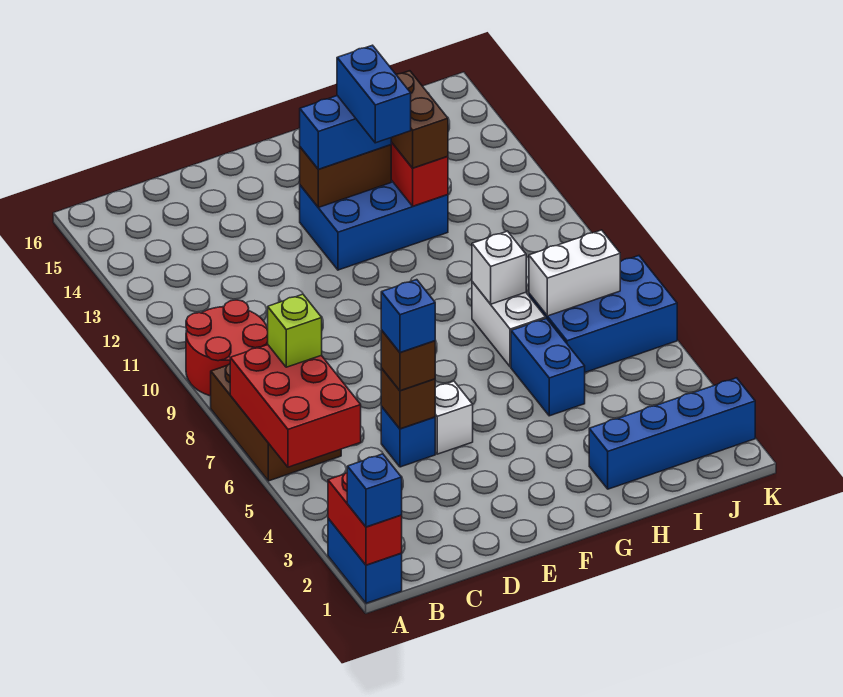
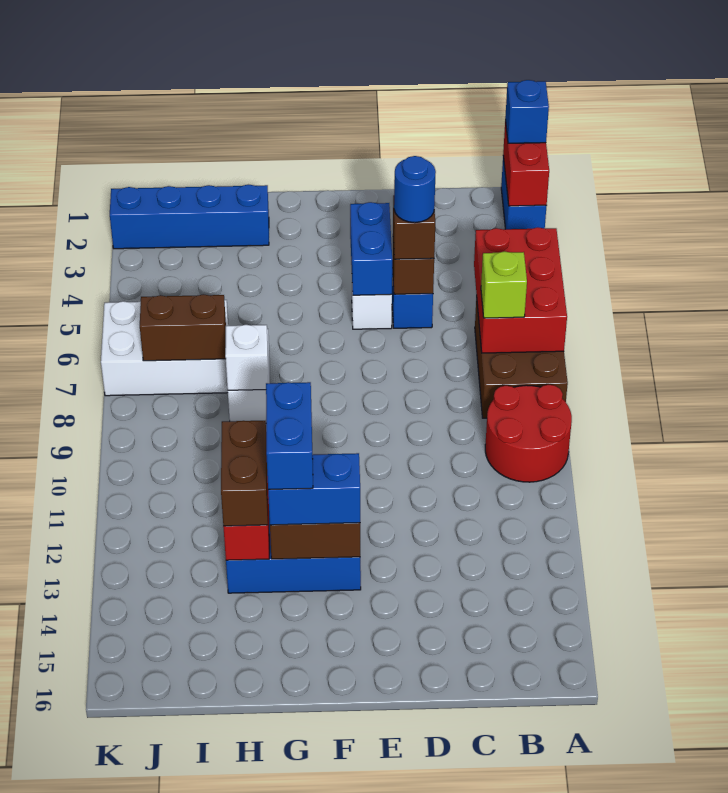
blue 1x1 brick [381,280,435,352] -> blue 1x1 round brick [394,156,436,223]
blue 1x2 brick [511,318,585,416] -> blue 1x2 brick moved to [350,202,392,295]
blue 2x3 brick [529,256,677,372] -> white 2x3 brick [101,300,228,396]
white 1x2 brick [529,230,620,316] -> brown 1x2 brick [140,294,226,361]

